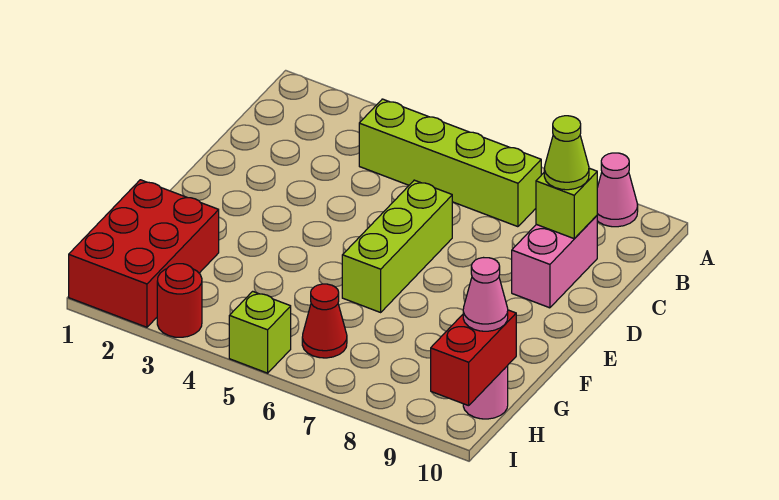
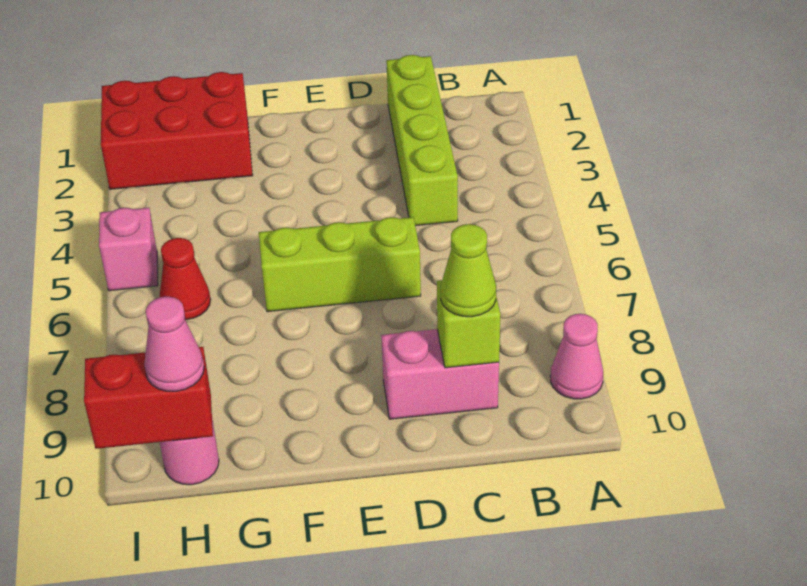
lime 1x4 brick [359,99,541,227] -> lime 1x4 brick moved to [386,55,458,226]
red 1x1 round brick [157,264,202,337] -> none
lime 1x1 brick [229,291,291,373] -> pink 1x1 brick [99,208,158,291]

